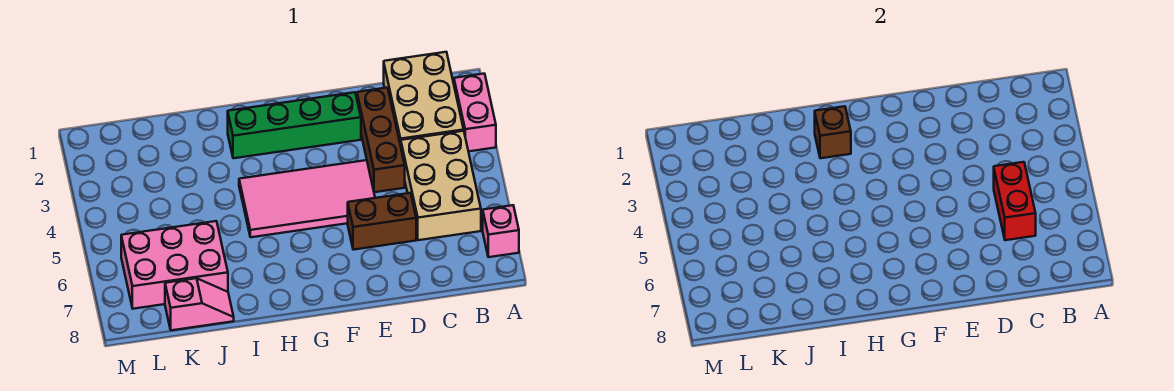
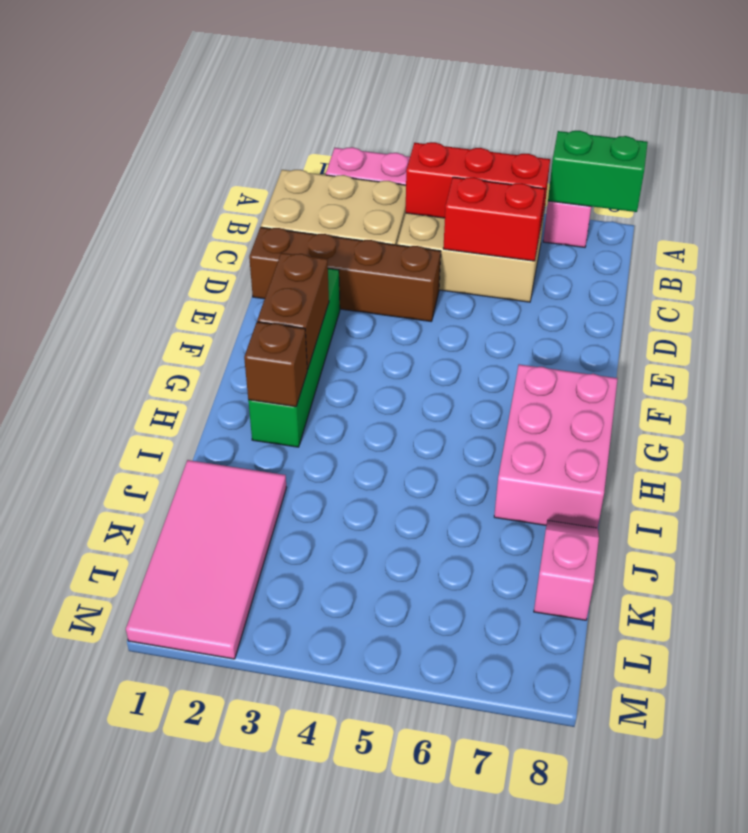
none -> green 1x2 brick [548,131,648,212]
none -> red 1x3 brick [406,142,550,229]
brown 1x3 brick [357,88,405,192] -> brown 1x4 brick [249,227,441,321]
brown 1x2 brick [348,193,416,250] -> brown 1x2 brick moved to [257,253,329,370]
pink 2x4 tile [239,160,375,237] -> pink 2x4 tile moved to [126,460,286,659]
pink 2x3 brick [121,221,228,309] -> pink 2x3 brick moved to [494,364,618,528]

